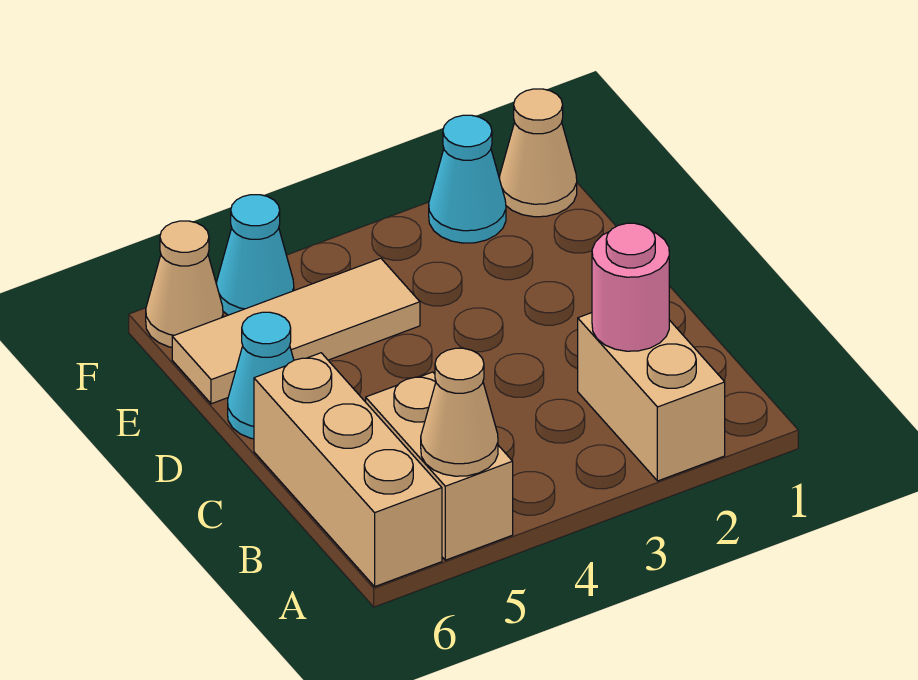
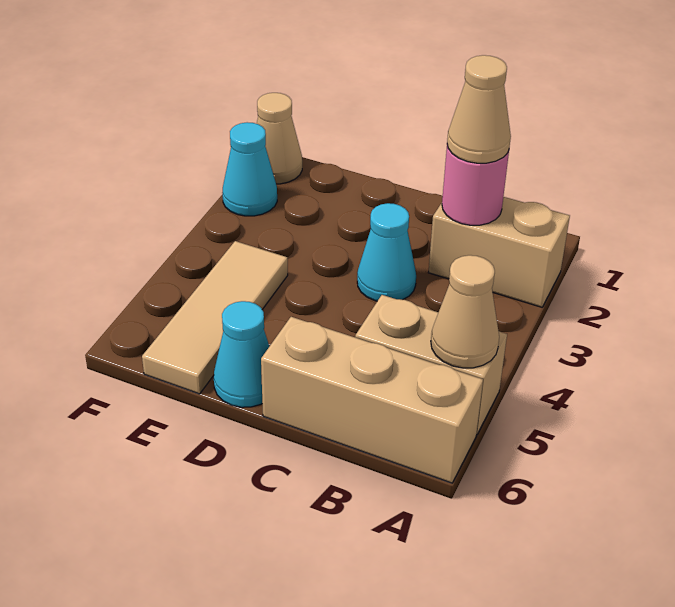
cyan 1x1 cone [217,195,294,315] -> cyan 1x1 cone moved to [357,203,416,301]
tan 1x1 cone [146,221,223,347] -> tan 1x1 cone moved to [447,55,511,163]

